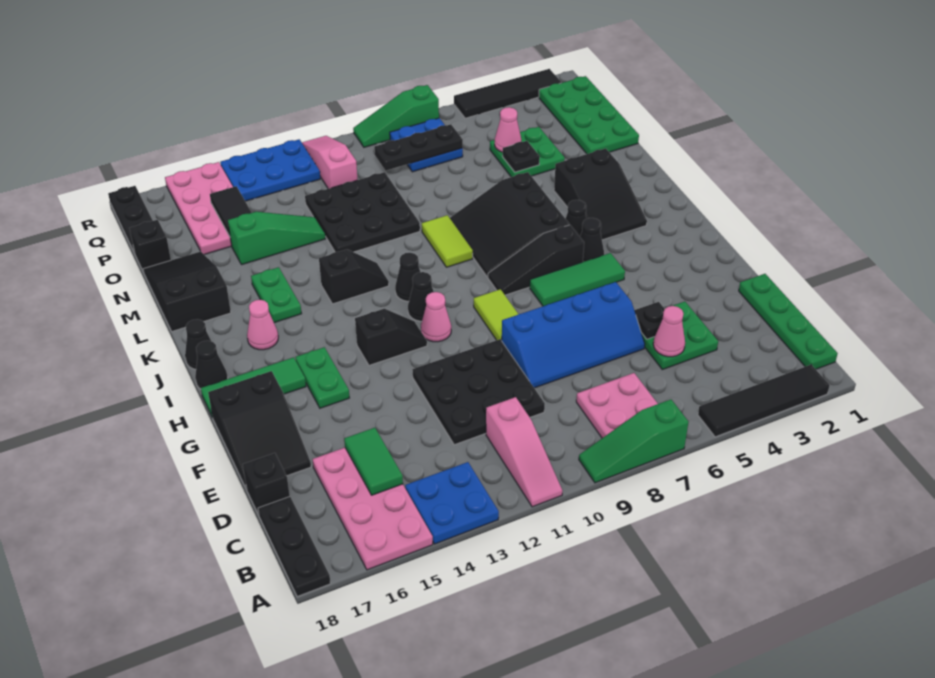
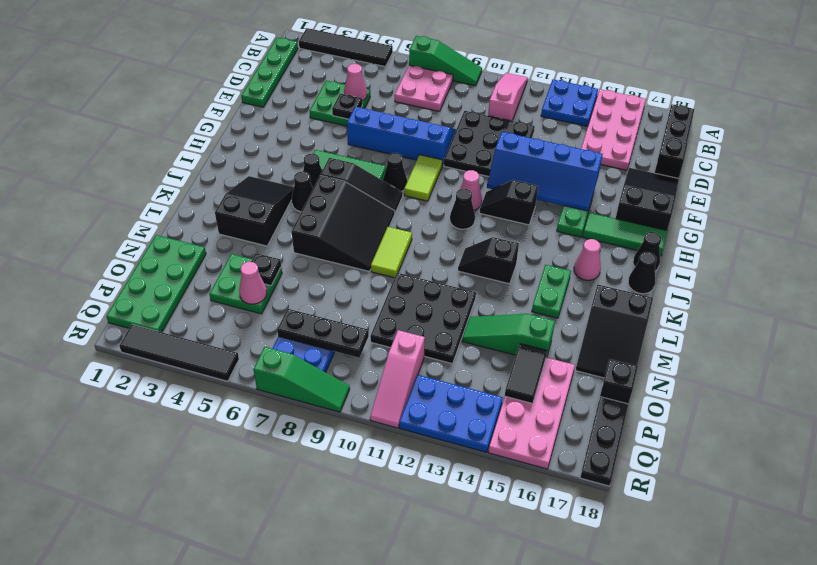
green 1x2 tile [344,428,403,495] -> none
none -> blue 2x4 slope [487,132,603,211]
black 1x1 cone [395,253,420,301] -> black 1x1 cone moved to [383,153,407,192]

